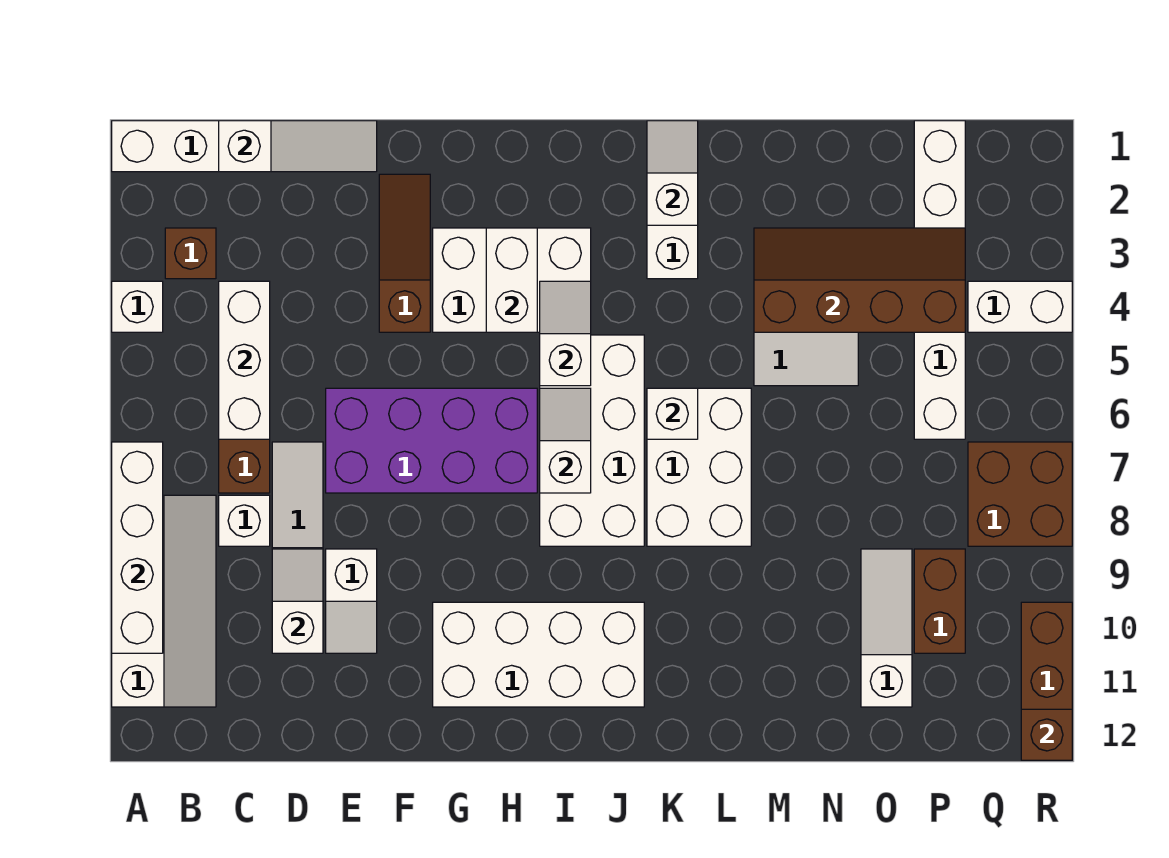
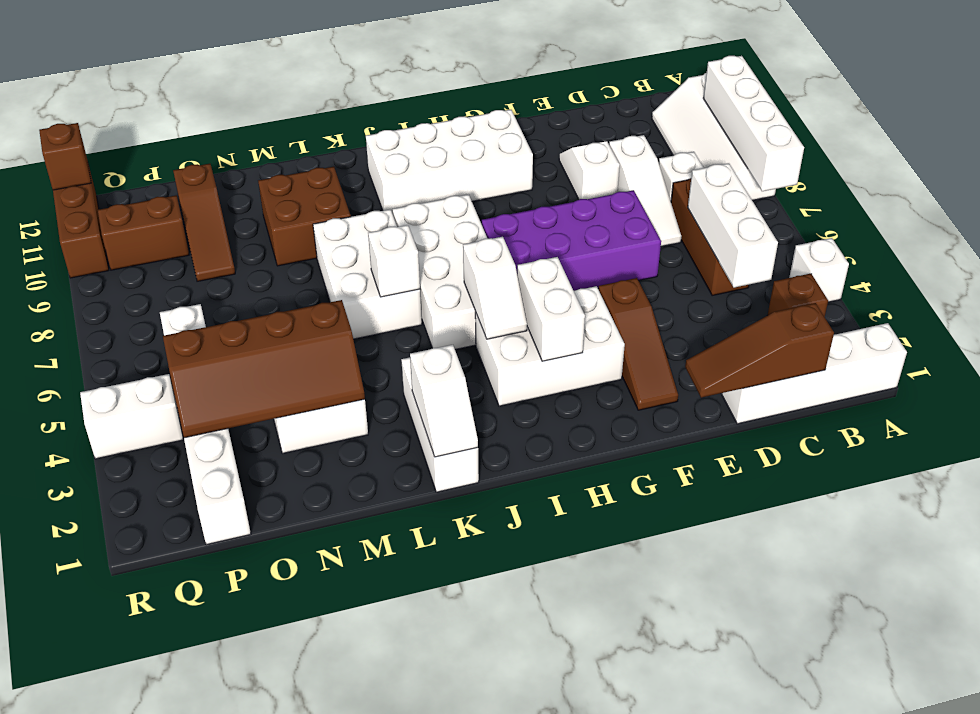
white 1x3 slope [219,121,377,172] -> brown 1x3 slope [685,303,834,398]
white 1x2 slope [272,549,323,653] -> none
white 1x2 slope [540,388,591,493] -> none
white 1x3 slope [861,549,912,707] -> brown 1x3 slope [173,164,235,281]
brown 1x2 brick [914,549,965,653] -> brown 1x2 brick turned to [98,195,189,270]
brown 2x2 brick [968,442,1072,546] -> brown 2x2 brick moved to [258,167,351,266]

